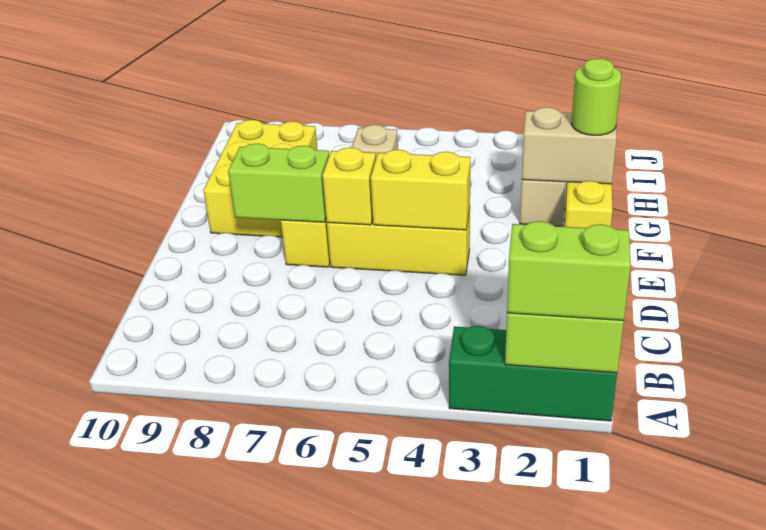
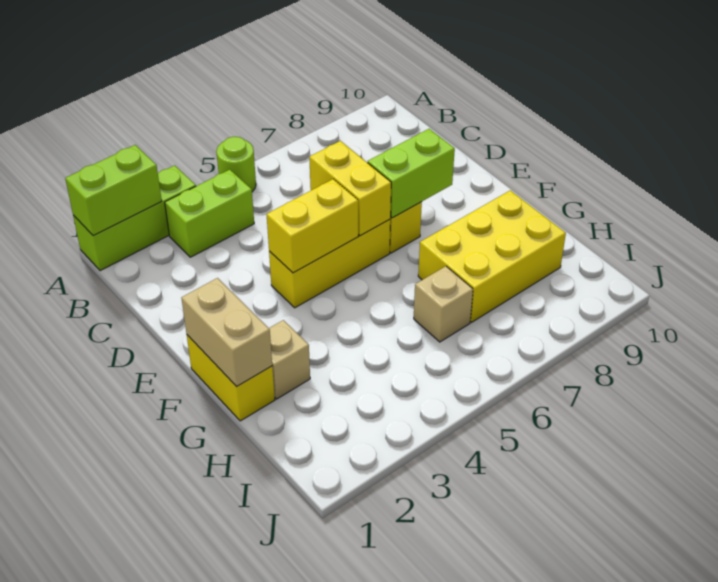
green 1x3 brick [449,326,617,421] -> lime 1x3 brick [73,165,196,271]
lime 1x2 brick [507,221,631,321] -> lime 1x2 brick moved to [165,170,254,257]
yellow 1x1 brick [322,147,376,225] -> yellow 1x2 brick [309,141,391,236]
yellow 2x3 brick [203,120,317,237] -> yellow 2x3 brick turned to [418,190,566,322]
tan 1x2 brick [522,107,617,184] -> tan 1x2 brick turned to [181,278,272,387]
lime 1x1 round brick [571,59,621,135] -> lime 1x1 round brick moved to [216,137,256,192]

